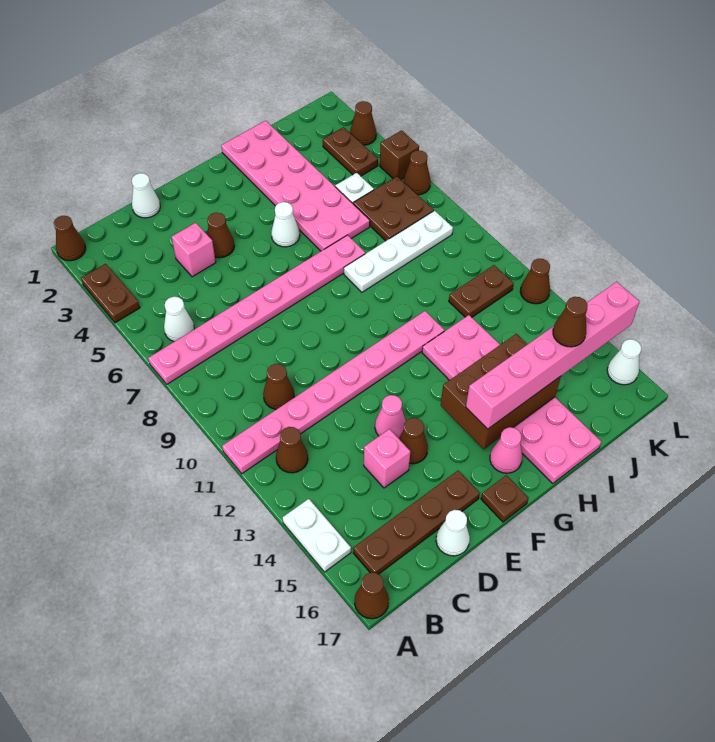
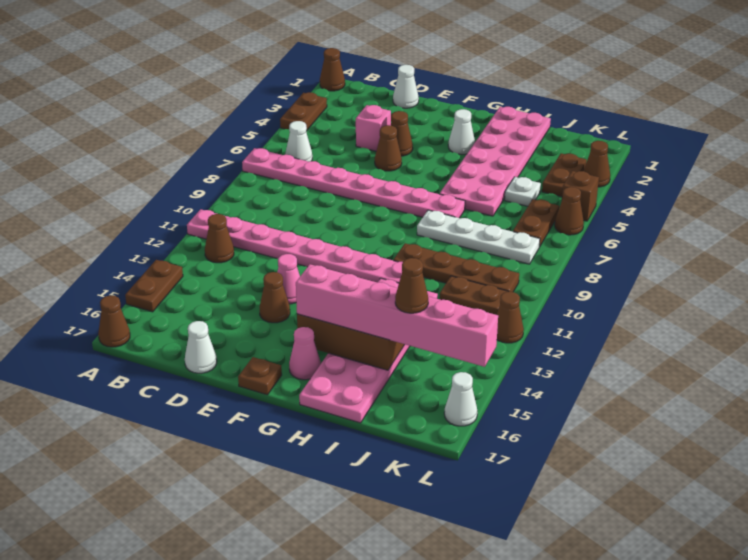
white 1x2 plate [283,499,351,572] -> brown 1x2 plate [125,260,183,312]
brown 1x4 plate [353,471,480,574] -> brown 1x4 plate moved to [393,243,519,292]
brown 1x1 cone [263,364,294,409] -> brown 1x1 cone moved to [375,125,402,171]
pink 1x1 brick [364,429,410,488] -> none
white 1x1 cone [271,202,300,247] -> white 1x1 cone moved to [448,109,475,154]
brown 2x2 plate [353,176,434,241] -> brown 1x2 plate [513,199,559,247]

